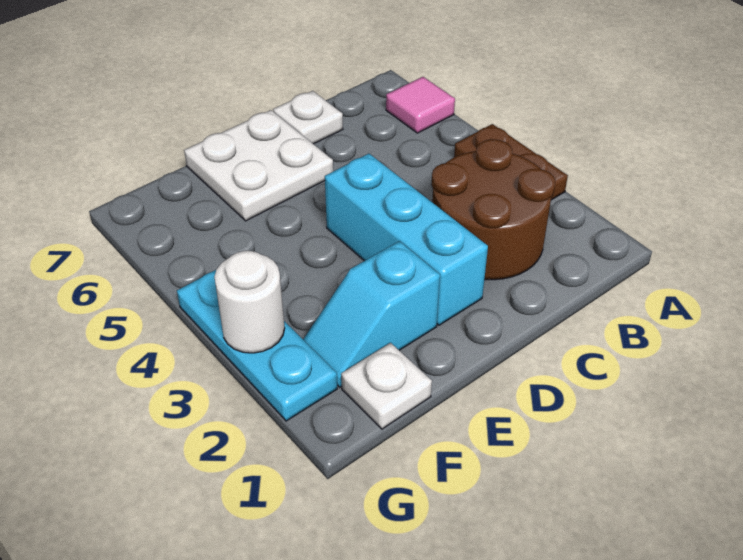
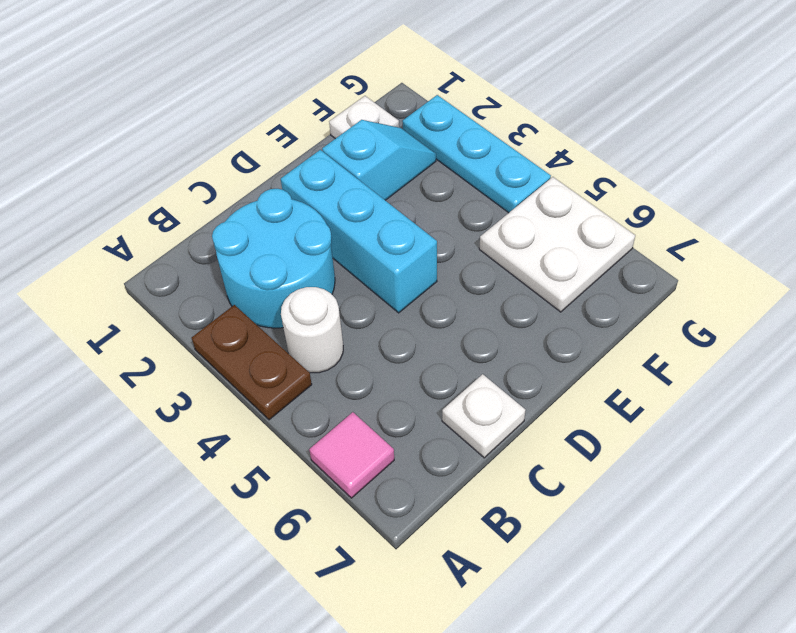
brown 2x2 round brick [431,139,555,280] -> cyan 2x2 round brick [212,189,335,328]
white 2x2 plate [184,110,333,221] -> white 2x2 plate moved to [479,177,635,312]
white 1x1 round brick [214,251,285,353] -> white 1x1 round brick moved to [281,287,343,373]

